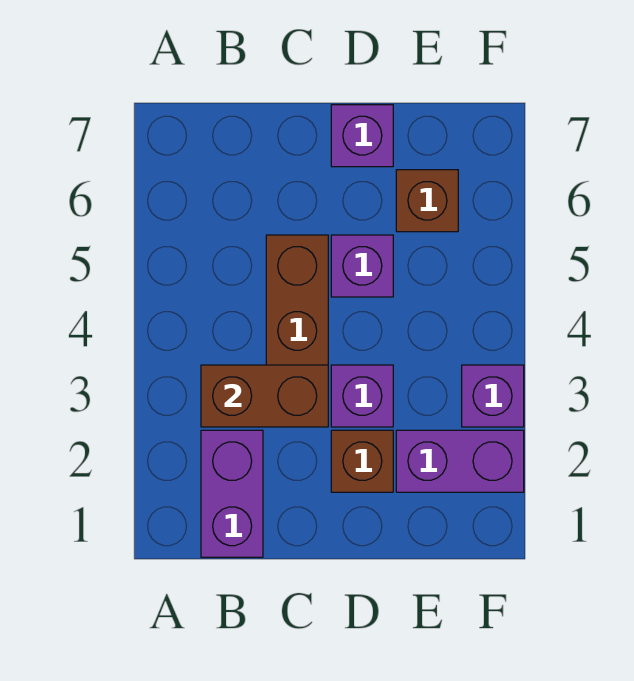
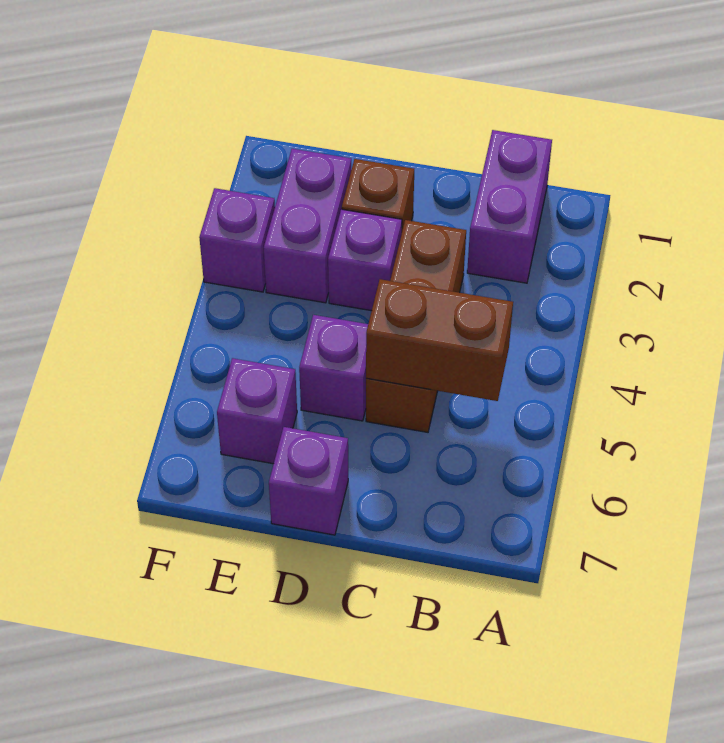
brown 1x2 brick [201,365,328,427] -> brown 1x2 brick moved to [366,279,513,401]
purple 1x2 brick [396,430,524,492] -> purple 1x2 brick turned to [264,149,351,303]
brown 1x1 brick [396,170,458,232] -> purple 1x1 brick [217,358,297,464]

